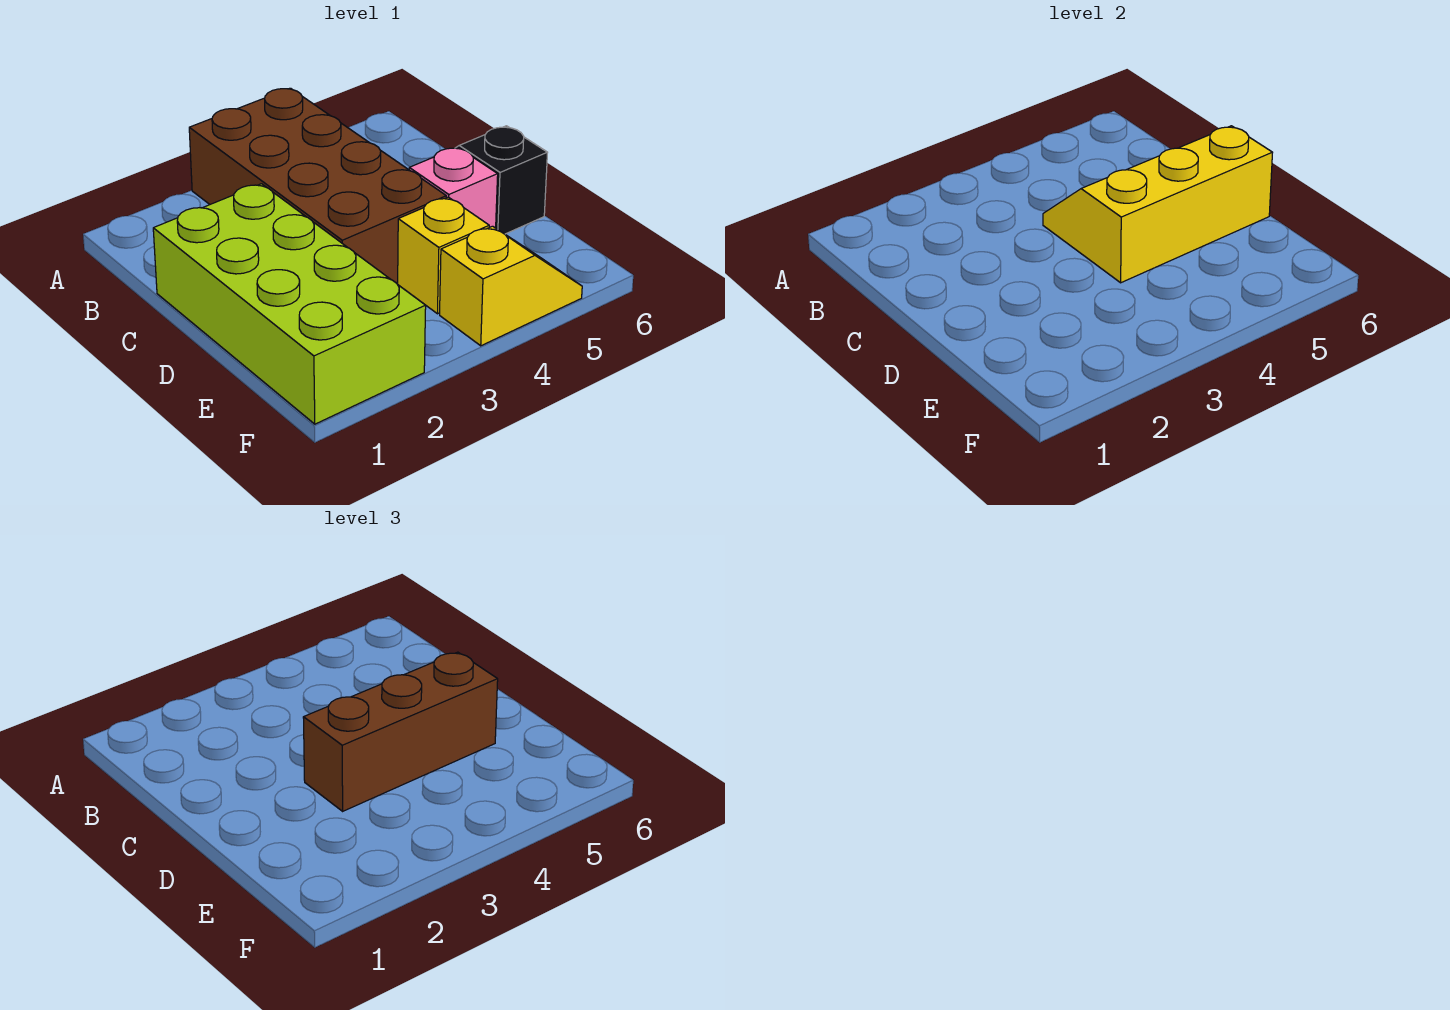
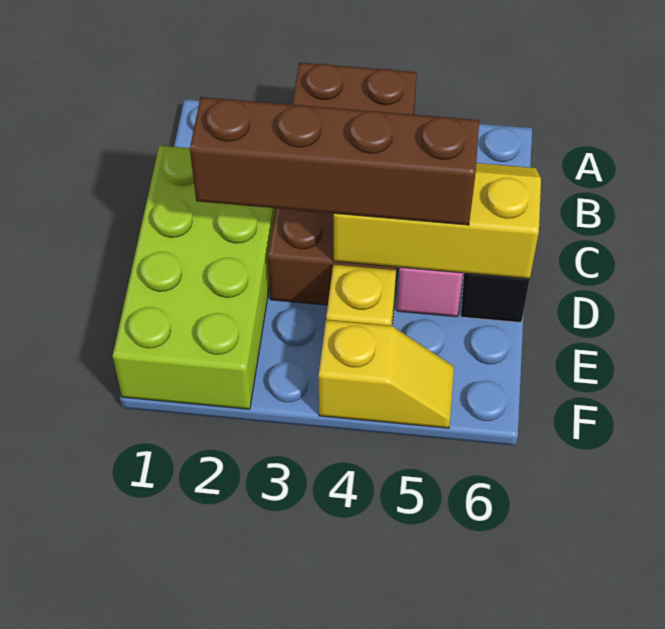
brown 1x3 brick [303,652,498,811] -> brown 1x4 brick [190,97,479,225]

